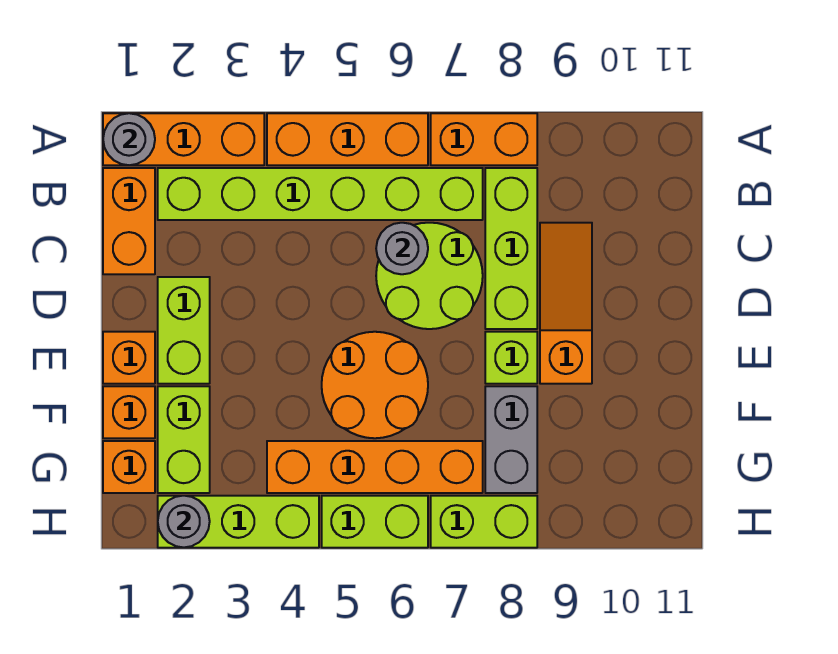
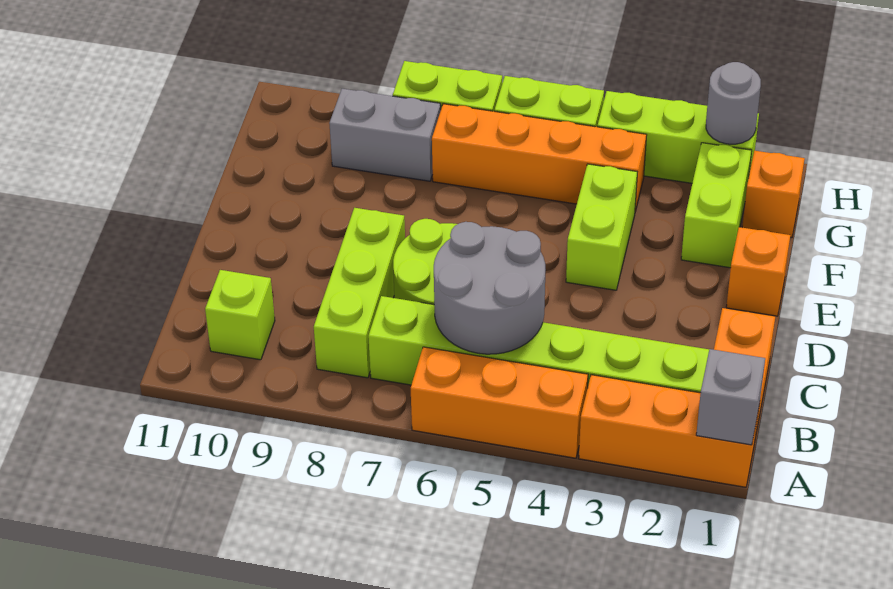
grey 1x1 round brick [103,113,155,165] -> grey 1x1 brick [696,349,765,445]
orange 1x2 brick [431,113,537,165] -> none
grey 1x1 round brick [376,223,428,274] -> grey 2x2 round brick [434,222,545,354]
orange 1x3 slope [540,223,592,384] -> none
lime 1x2 brick [158,277,210,384] -> lime 1x2 brick moved to [566,164,637,290]
orange 2x2 round brick [322,332,428,438] -> none
lime 1x1 brick [485,332,537,384] -> lime 1x1 brick moved to [205,270,275,360]
orange 1x1 brick [103,386,155,438] -> none
grey 1x2 brick [485,386,537,493] -> grey 1x2 brick turned to [329,89,441,181]

